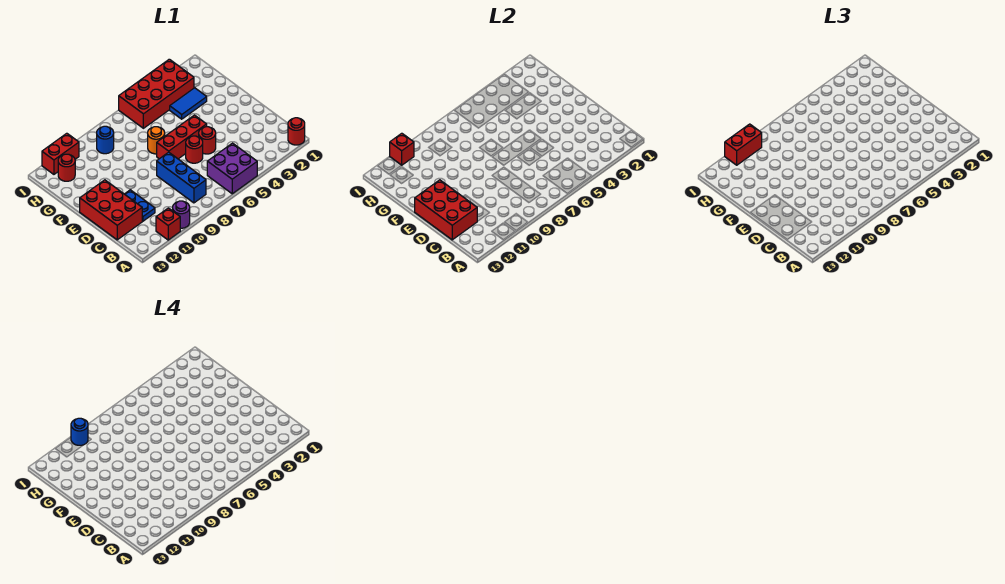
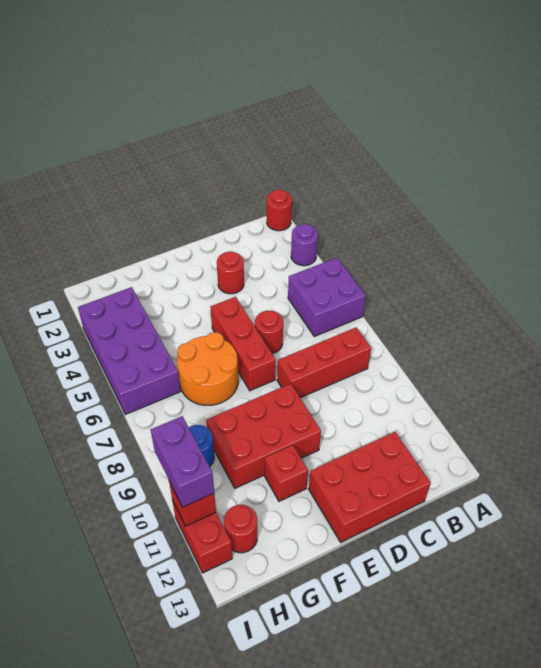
purple 1x1 round brick [173,201,190,228] -> purple 1x1 round brick moved to [291,224,318,266]
red 1x1 brick [156,208,180,240] -> red 1x1 brick moved to [265,445,308,501]
blue 1x3 brick [157,152,206,203] -> red 1x3 brick [277,328,371,398]
blue 1x2 plate [125,190,155,221] -> none
red 2x3 brick [415,180,477,240] -> red 2x3 brick moved to [206,384,321,488]
red 1x1 round brick [199,127,216,154] -> red 1x1 round brick moved to [217,251,244,294]
orange 1x1 round brick [148,127,165,154] -> orange 2x2 round brick [177,332,238,405]
blue 1x2 tile [170,88,207,119] -> none
red 2x4 brick [119,59,194,128] -> purple 2x4 brick [78,287,181,414]
red 1x2 brick [725,124,762,165] -> purple 1x2 brick [151,416,214,507]
blue 1x1 round brick [71,418,88,445] -> none

